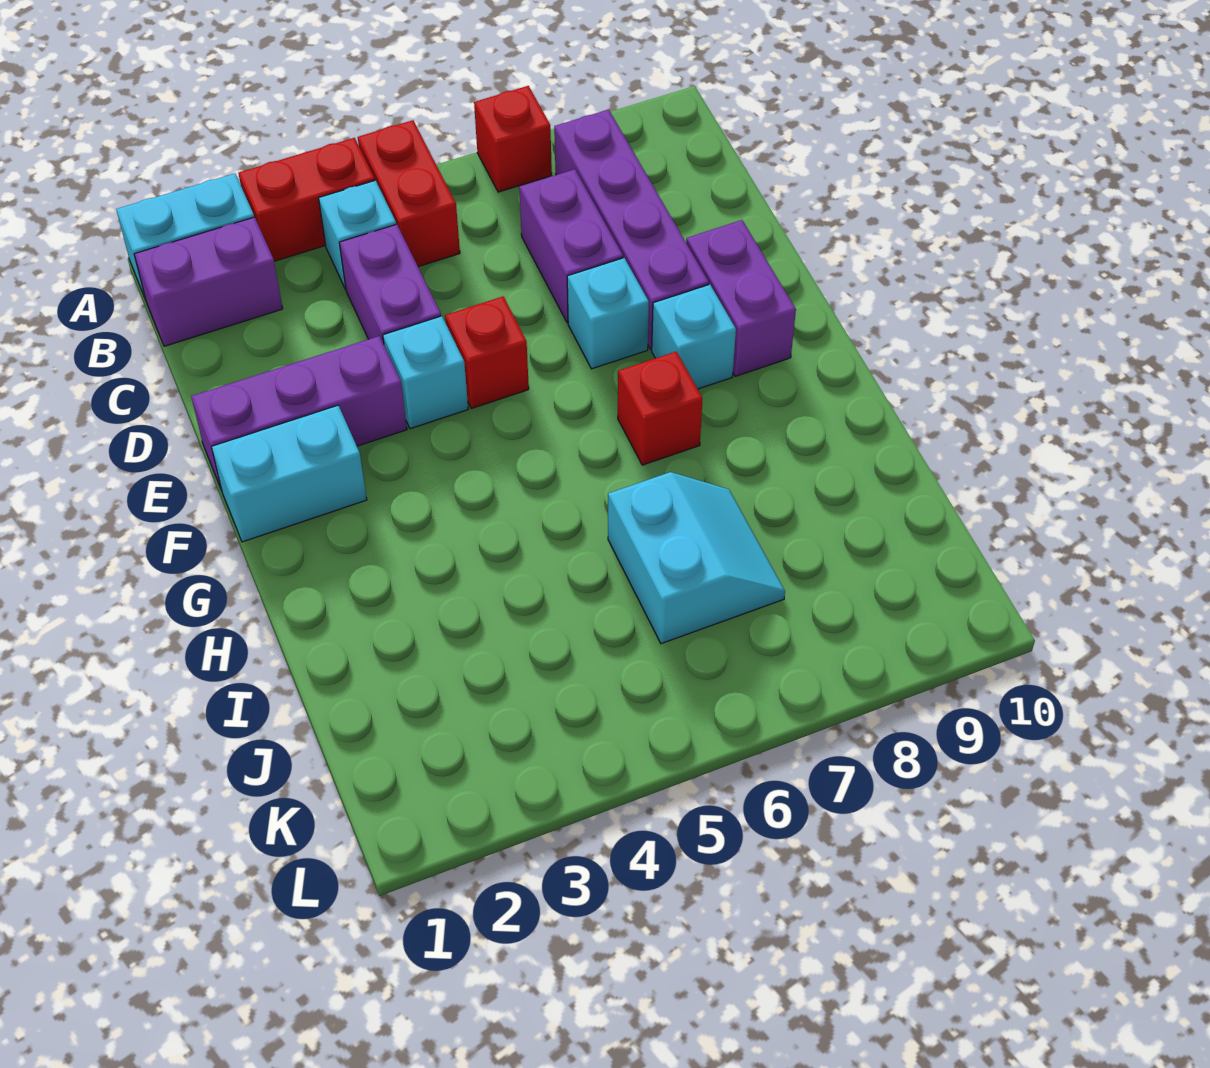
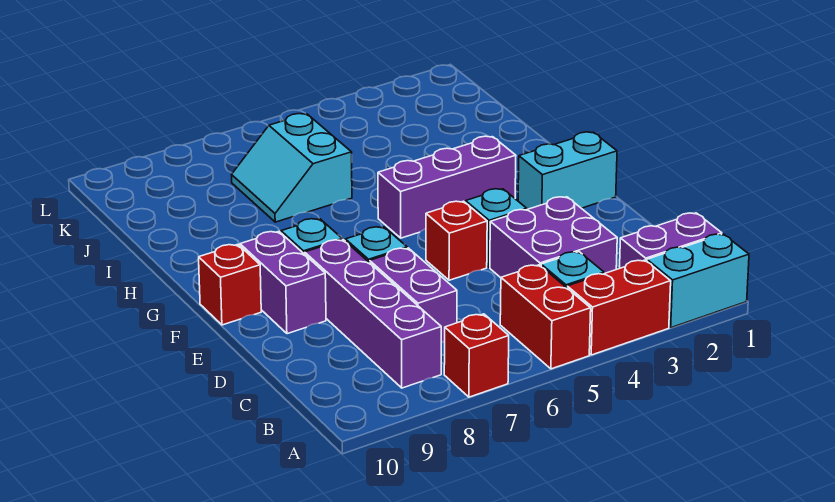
purple 1x2 brick [339,224,441,344] -> purple 2x2 brick [490,197,617,278]
purple 1x3 brick [191,336,407,491] -> purple 1x3 brick moved to [378,136,516,238]
red 1x1 brick [618,351,703,465] -> red 1x1 brick moved to [199,244,261,325]

